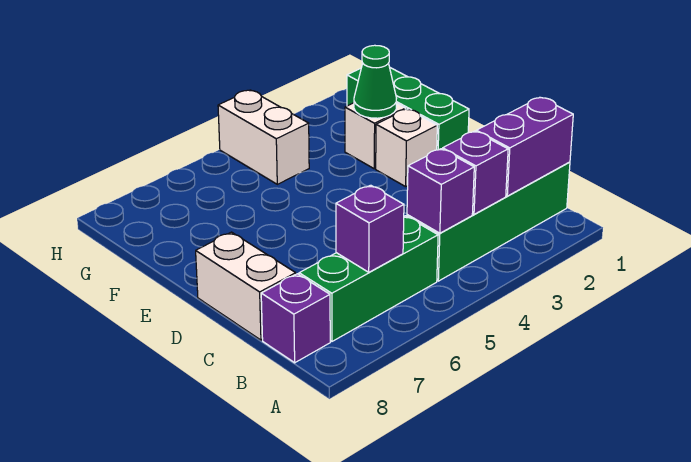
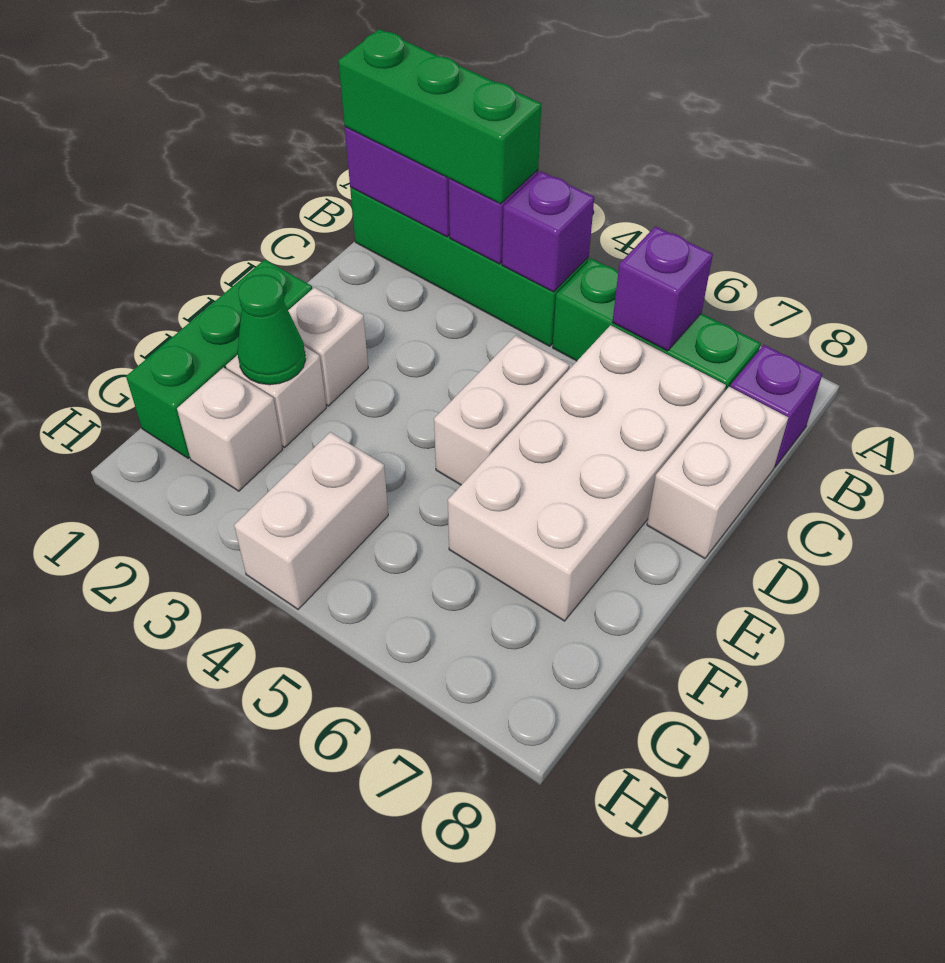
none -> green 1x3 brick [338,29,541,204]
none -> white 2x4 brick [448,325,726,621]
none -> white 1x2 brick [434,336,570,485]
none -> white 1x1 brick [177,367,283,491]

